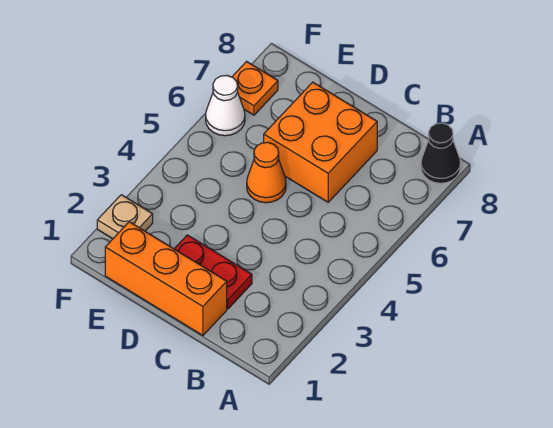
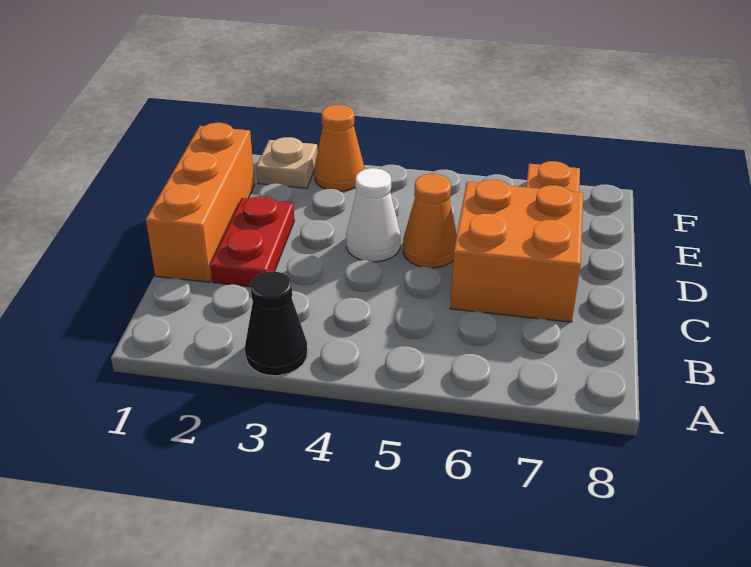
black 1x1 cone [421,123,461,183] -> black 1x1 cone moved to [245,272,307,376]
none -> orange 1x1 cone [314,105,364,191]
white 1x1 cone [206,75,245,136] -> white 1x1 cone moved to [346,168,400,262]

